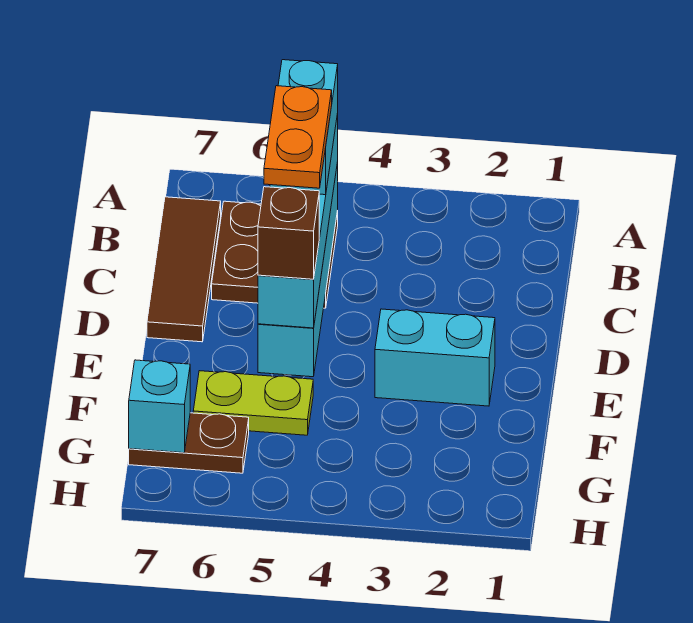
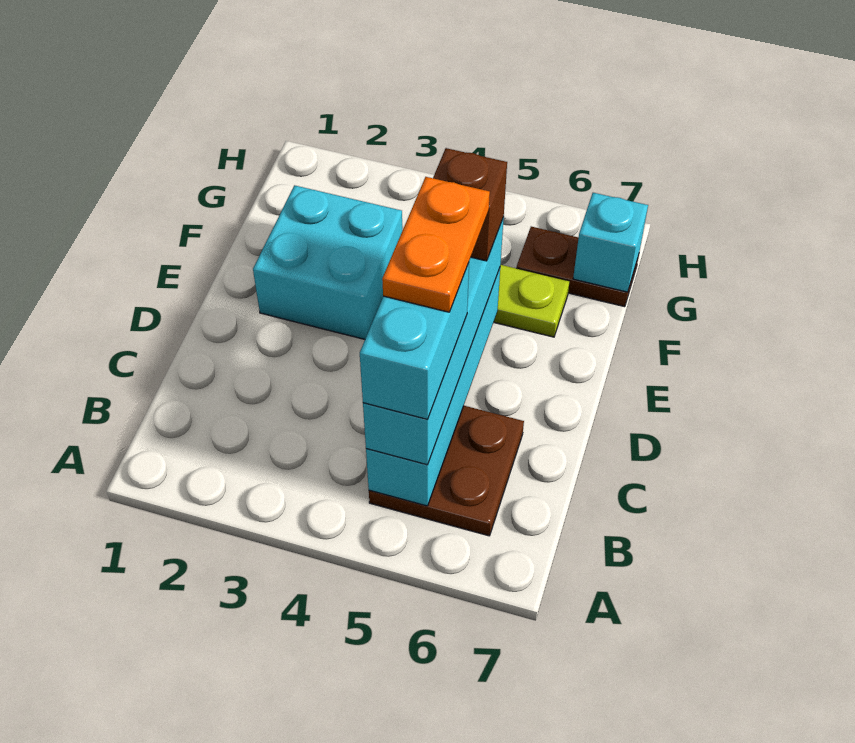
brown 1x3 tile [147,197,221,342] -> none
cyan 1x2 brick [375,309,495,406] -> cyan 2x2 brick [253,185,402,339]

